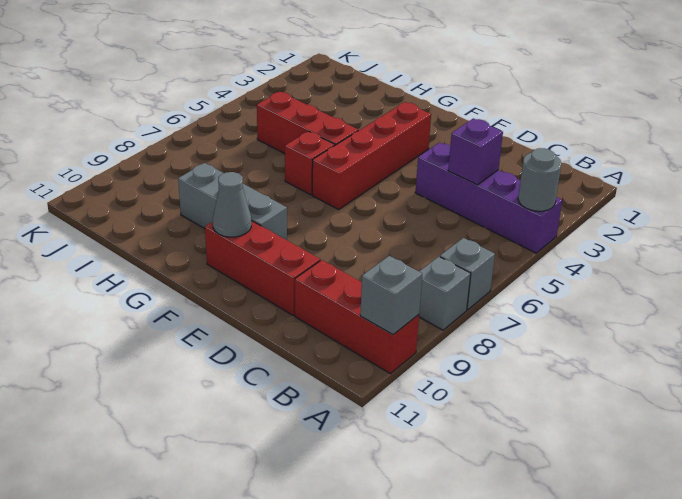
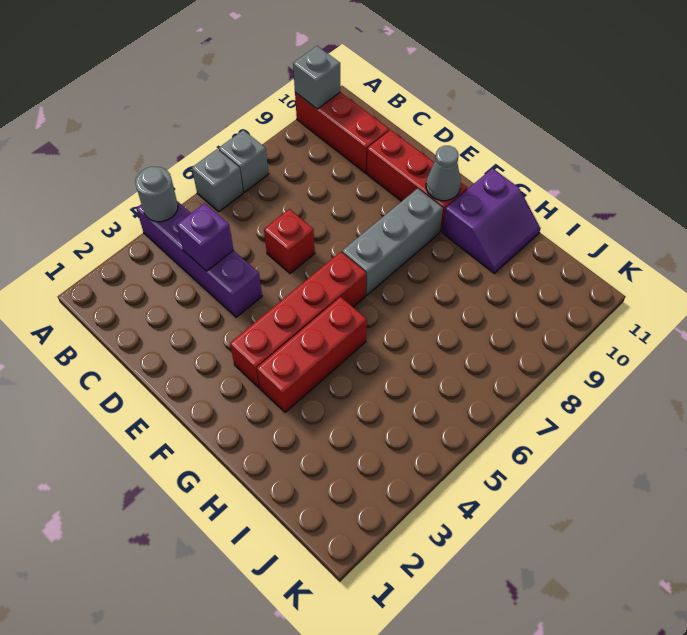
grey 1x1 brick [419,257,471,330] -> grey 1x1 brick moved to [192,149,243,212]
grey 1x3 brick [178,163,287,240] -> grey 1x3 brick turned to [342,188,443,295]
red 1x3 brick [257,92,358,154] -> red 1x3 brick turned to [257,297,367,413]
red 1x1 brick [285,131,335,195] -> red 1x1 brick moved to [264,209,315,273]
none -> purple 2x2 slope [442,168,541,273]

